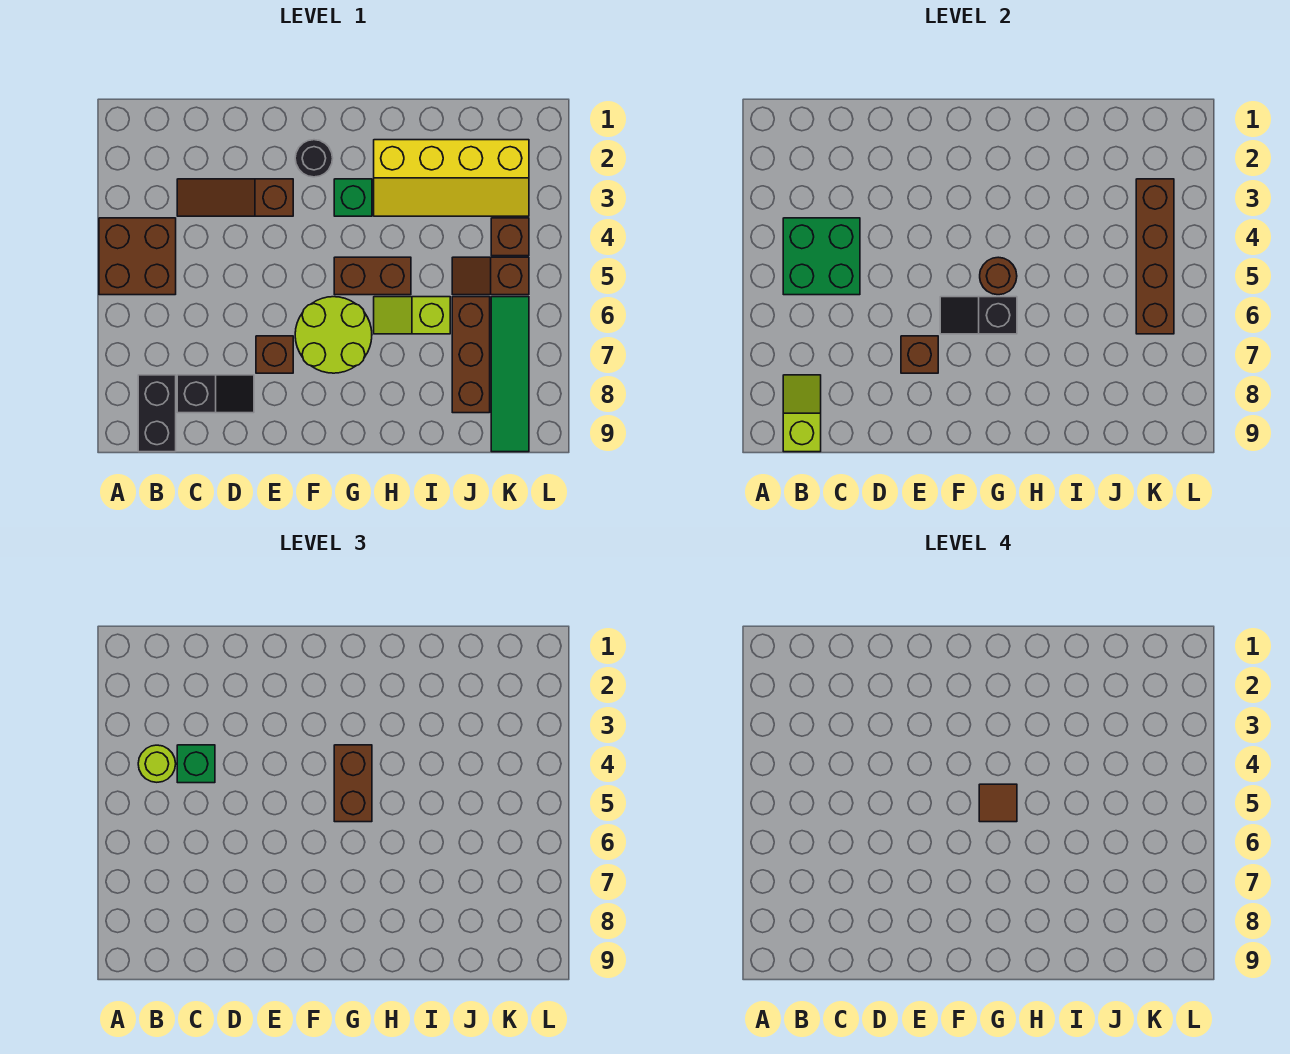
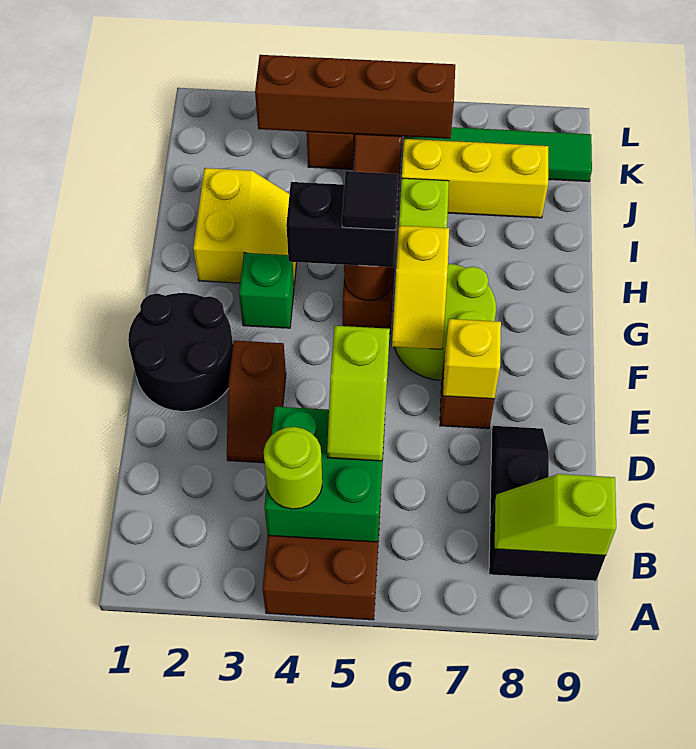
brown 1x3 slope [177,179,293,216] -> brown 1x2 slope [227,341,286,463]
green 1x1 brick [177,745,215,783] -> none
none -> lime 1x2 slope [327,326,390,461]
brown 1x1 brick [901,336,938,373] -> yellow 1x1 brick [443,319,501,399]
black 1x1 round brick [295,140,333,177] -> black 2x2 round brick [128,293,233,411]
black 1x2 slope [940,297,1017,334] -> yellow 1x2 slope [392,226,449,349]
brown 1x2 brick [334,745,372,822] -> black 1x2 brick [286,182,398,267]
brown 1x1 tile [979,784,1017,822] -> black 1x1 tile [342,171,399,230]
yellow 2x4 slope [374,140,529,216] -> yellow 2x2 slope [193,168,297,284]
brown 1x3 brick [452,297,490,413] -> yellow 1x3 brick [402,139,548,218]

